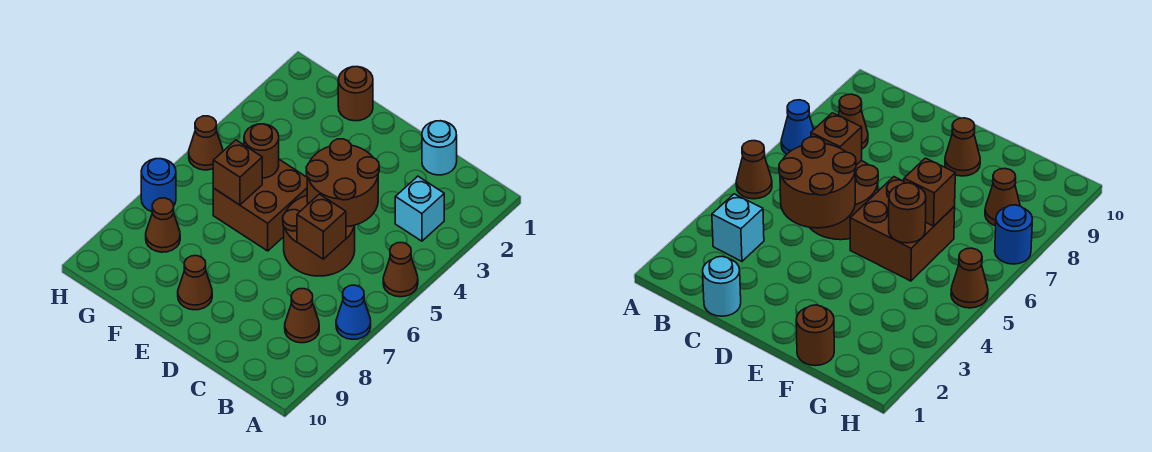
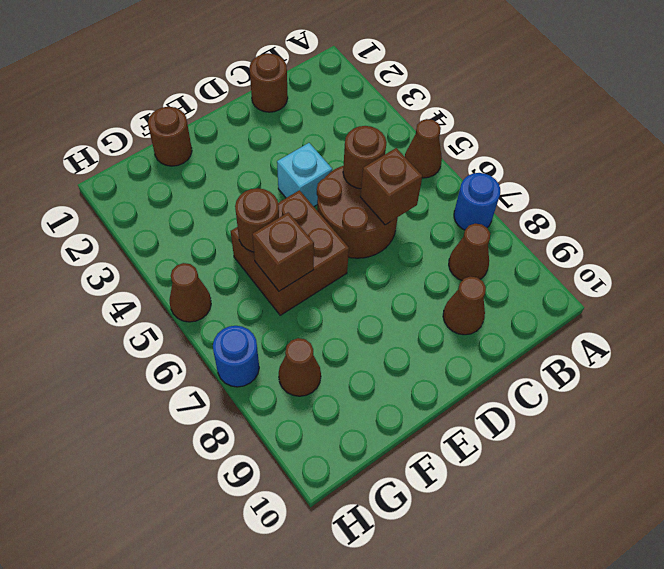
blue 1x1 cone [336,285,371,339] -> blue 1x1 round brick [454,173,500,230]
cyan 1x1 brick [395,176,444,241] -> cyan 1x1 brick moved to [277,143,332,206]
cyan 1x1 round brick [422,121,457,175] -> brown 1x1 round brick [249,53,288,112]
brown 2x2 round brick [306,139,379,227] -> brown 1x1 round brick [343,126,387,189]
brown 1x1 cone [178,256,212,310] -> brown 1x1 cone moved to [443,277,486,335]

